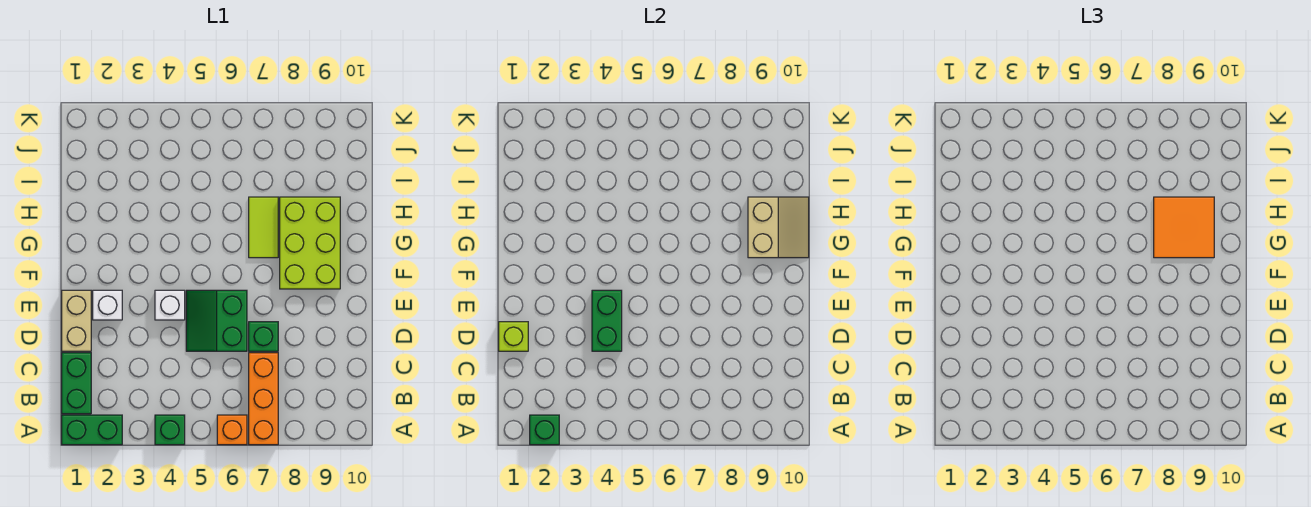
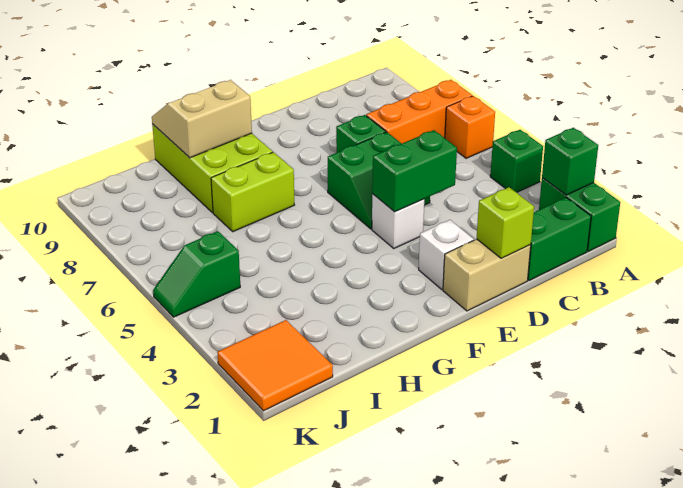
lime 2x3 brick [280,197,340,289] -> lime 2x3 brick turned to [152,124,273,213]
lime 1x2 tile [249,197,278,258] -> lime 1x2 brick [211,152,294,232]
orange 2x2 tile [1154,197,1214,258] -> orange 2x2 tile moved to [217,320,333,411]
none -> green 1x2 slope [153,231,240,317]

